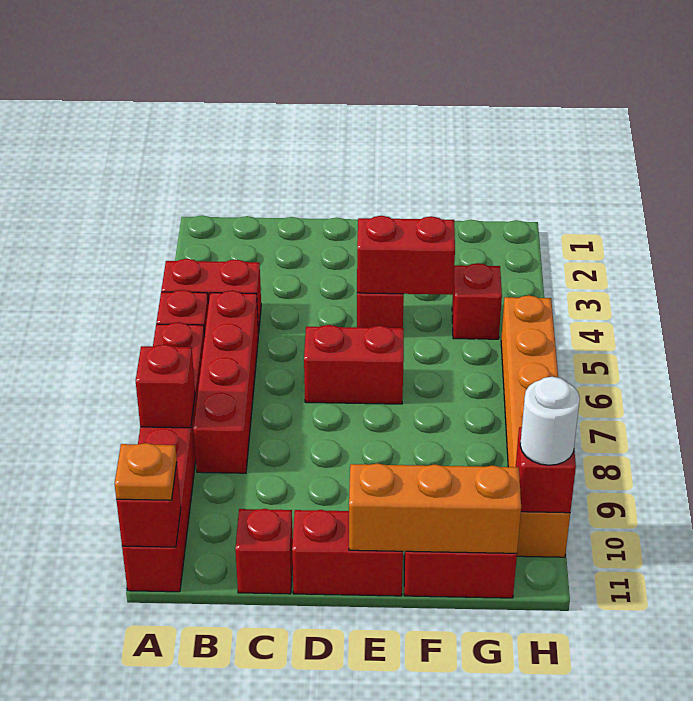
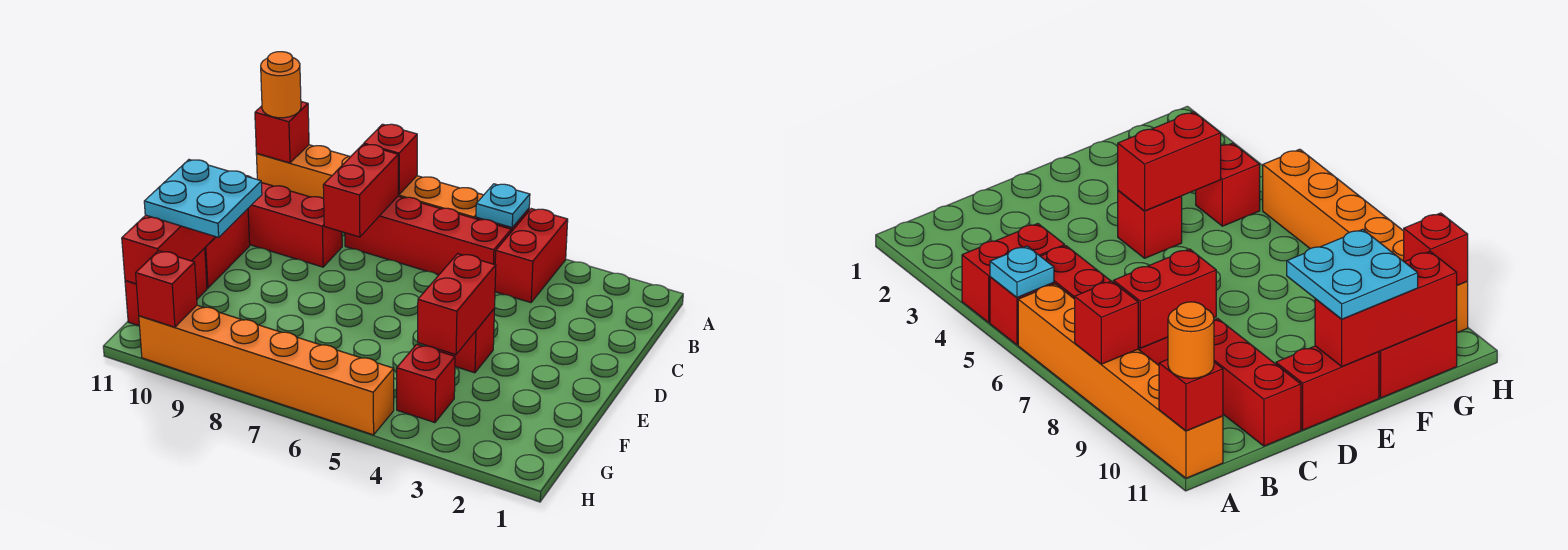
none -> cyan 1x1 plate [476,184,530,228]
red 1x6 brick [122,322,205,592] -> orange 1x6 brick [256,145,483,219]
orange 1x1 plate [115,443,177,500] -> orange 1x1 round brick [261,52,301,118]
red 1x1 brick [235,509,293,594] -> red 1x3 brick [245,175,342,267]
red 1x2 brick [304,325,404,404] -> red 1x2 brick moved to [323,144,398,237]
none -> cyan 2x2 plate [144,160,262,237]
orange 1x3 brick [349,463,521,553] -> red 1x3 brick [122,215,215,284]
white 1x1 round brick [520,377,580,465] -> none

